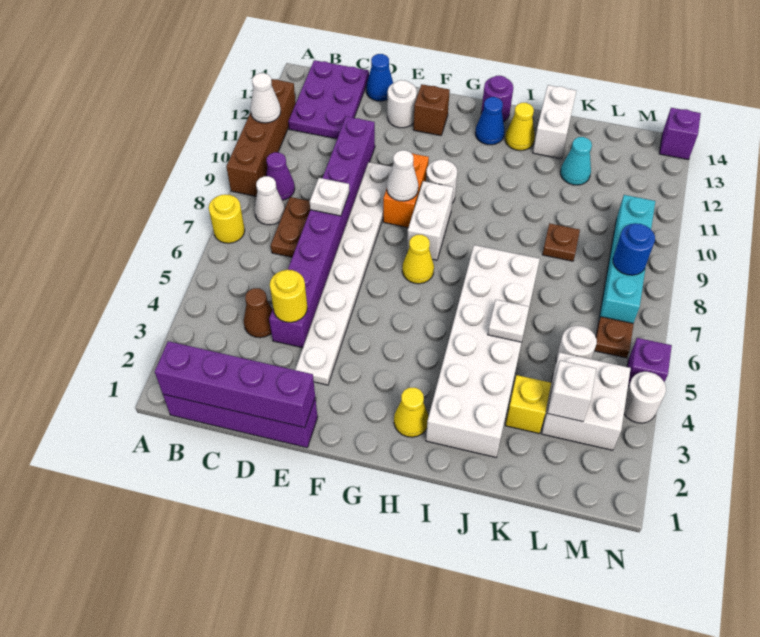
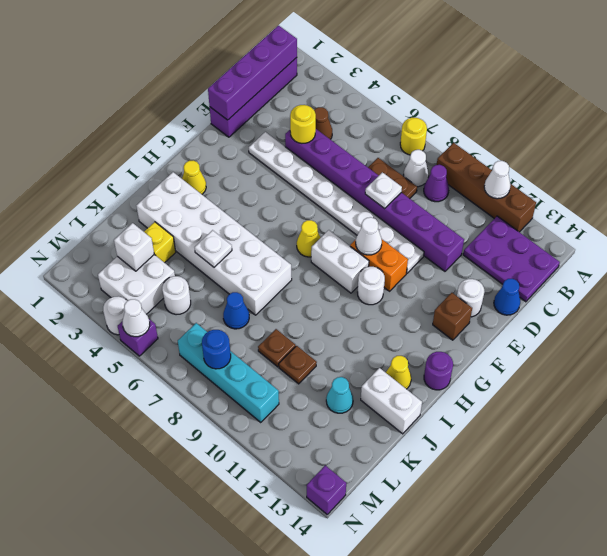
blue 1x1 cone [475,97,505,145] -> blue 1x1 cone moved to [223,292,249,329]
brown 1x1 plate [594,317,634,358] -> brown 1x1 plate moved to [279,346,317,384]
none -> white 1x1 cone [123,299,150,337]

